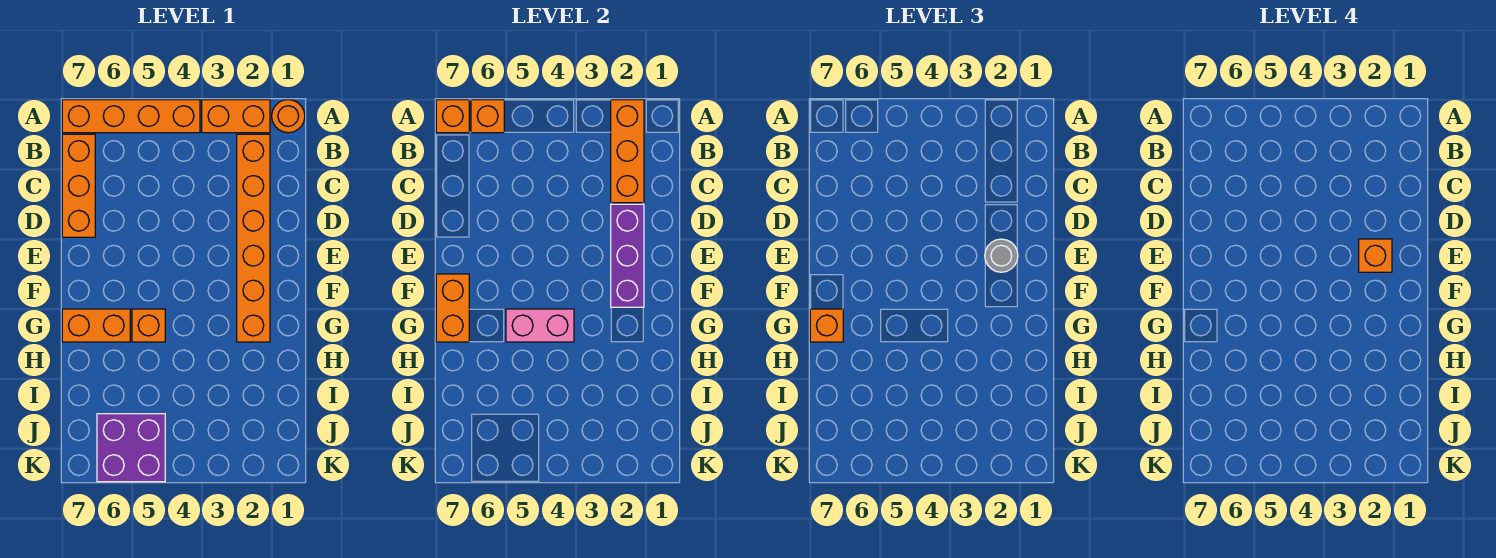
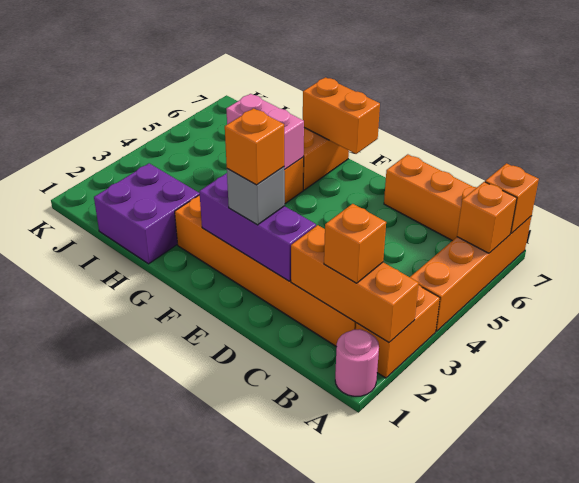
orange 1x1 round brick [272,100,305,133] -> pink 1x1 round brick [335,329,379,396]
grey 1x1 round brick [985,239,1018,272] -> grey 1x1 brick [227,167,285,225]
pink 1x2 brick [506,309,574,342] -> pink 1x2 brick turned to [226,94,304,170]
orange 1x1 brick [810,309,843,342] -> orange 1x1 brick moved to [324,204,386,283]
purple 2x2 brick [97,414,165,482] -> purple 2x2 brick moved to [94,163,200,264]

